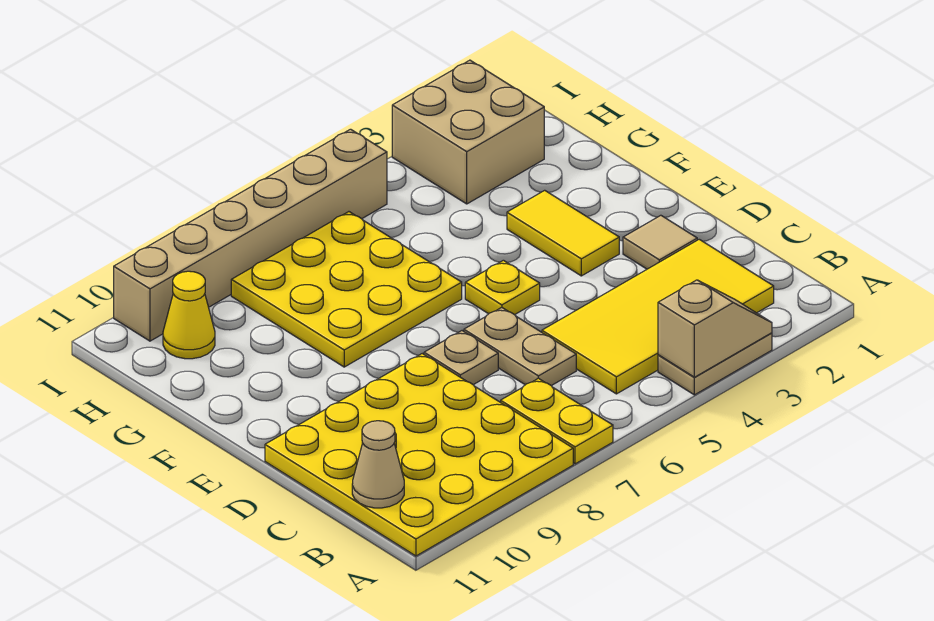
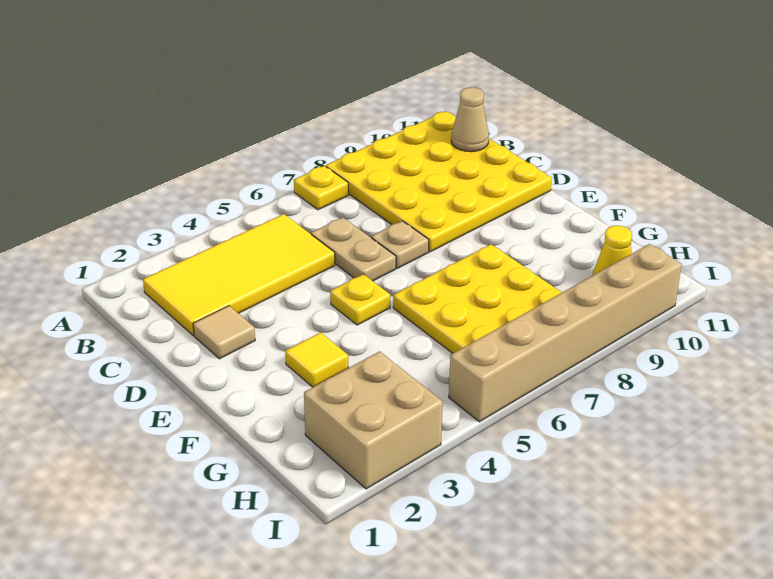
tan 1x2 plate [658,333,772,395] -> none
tan 1x2 slope [658,280,772,377] -> none
yellow 1x2 plate [501,378,613,464] -> yellow 1x1 plate [294,166,349,210]
yellow 1x2 tile [507,190,619,276] -> yellow 1x1 tile [285,332,348,387]

